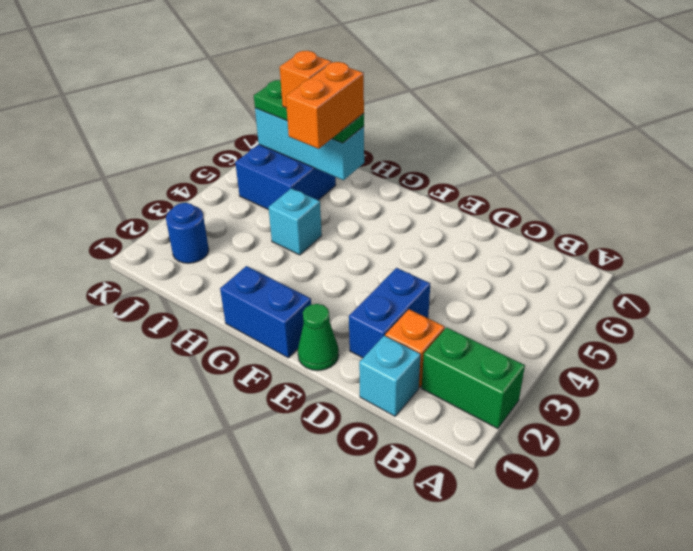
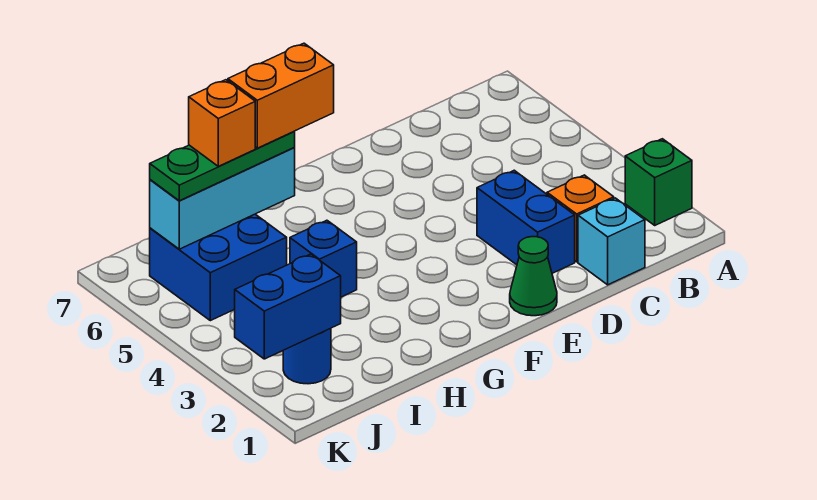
green 1x2 brick [422,327,525,429] -> green 1x1 brick [625,139,692,225]
blue 1x2 brick [220,266,311,358] -> blue 1x2 brick moved to [235,254,341,359]
cyan 1x1 brick [268,188,322,255] -> blue 1x1 brick [290,220,357,297]
orange 1x2 brick [286,62,364,149] -> orange 1x2 brick turned to [228,43,334,148]

